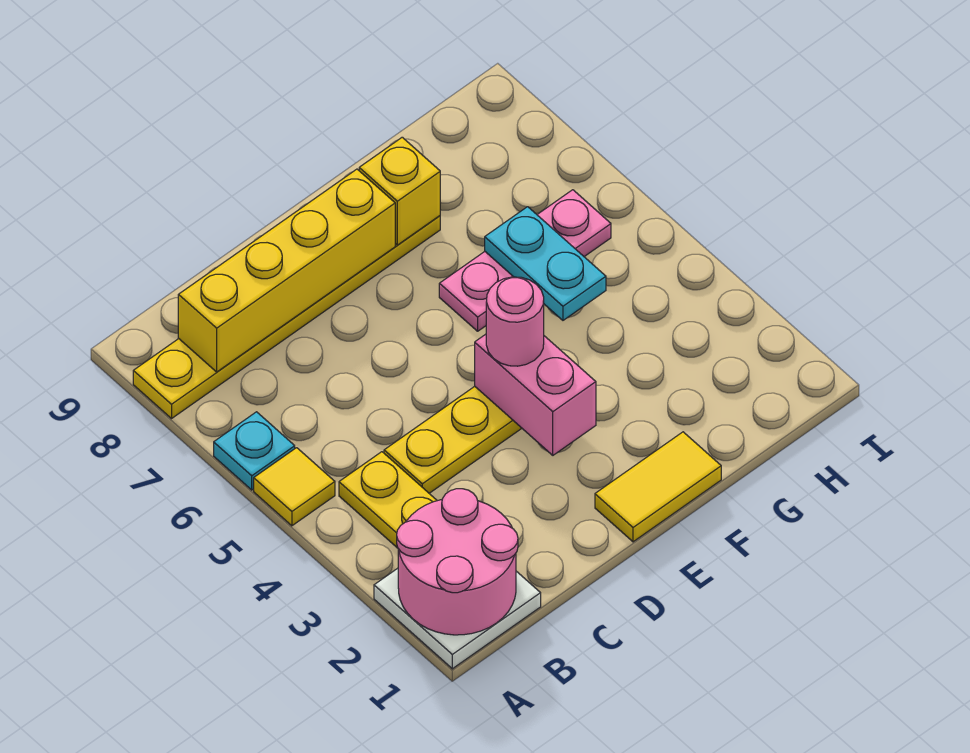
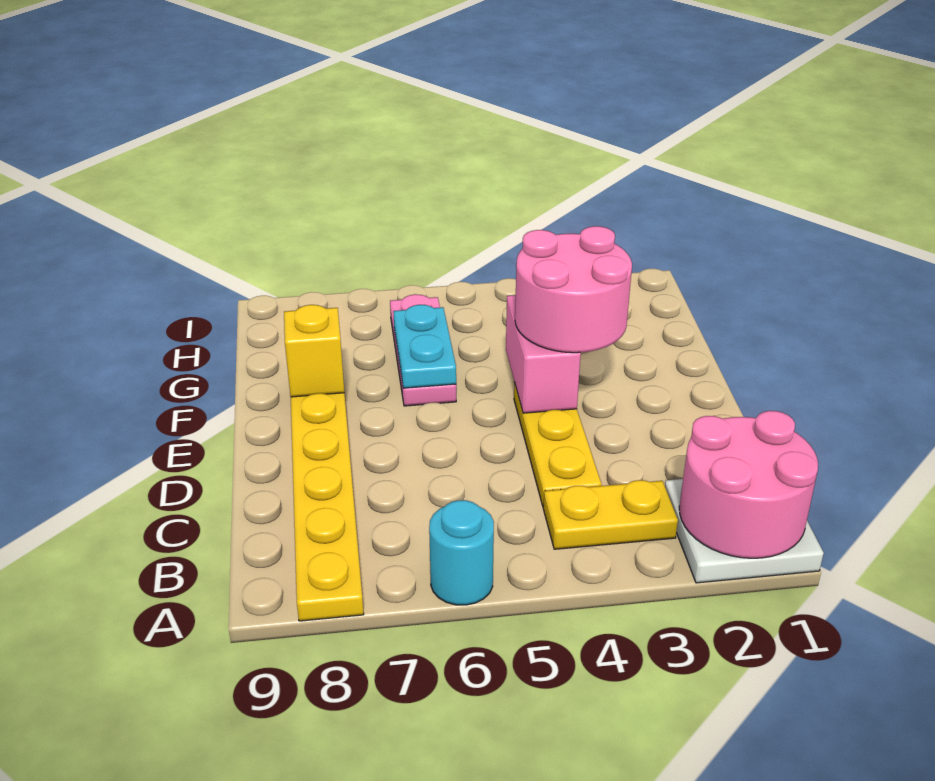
yellow 1x1 tile [254,448,335,526] -> none
cyan 1x1 plate [214,412,295,490] -> cyan 1x1 round brick [429,500,494,605]
yellow 1x4 brick [178,169,395,372] -> none
yellow 1x2 tile [595,432,721,542] -> none
pink 1x2 brick [475,334,596,455] -> pink 1x2 brick turned to [506,295,581,413]
pink 1x1 round brick [486,277,544,366] -> pink 2x2 round brick [515,226,632,353]
cyan 1x2 plate [485,207,606,320] -> cyan 1x2 plate turned to [393,305,456,388]

